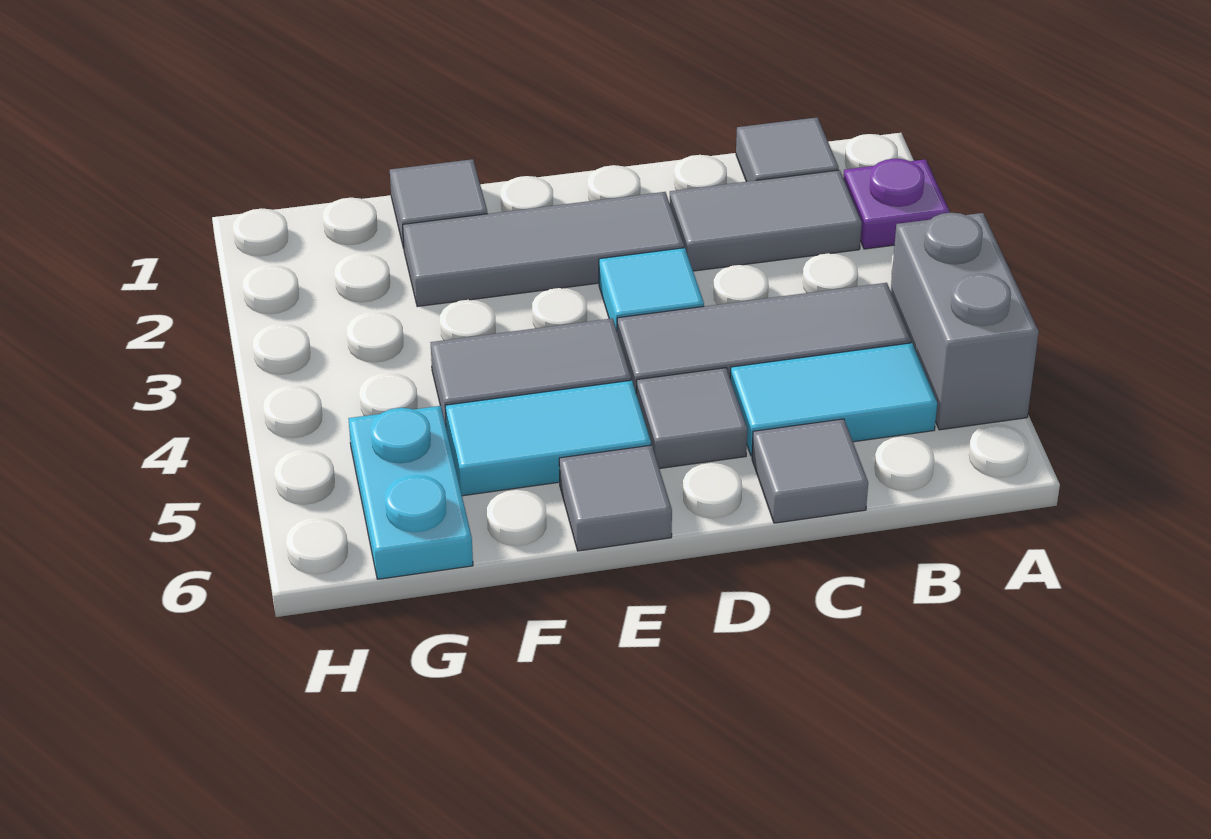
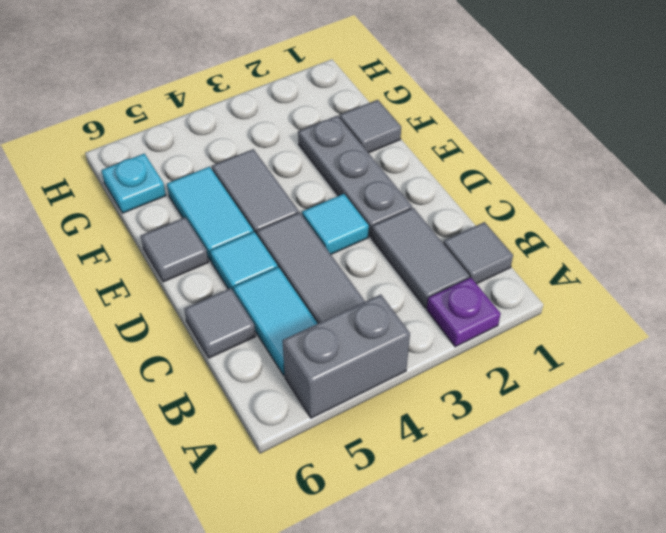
grey 1x3 tile [403,192,684,307] -> grey 1x3 plate [298,116,412,237]
grey 1x1 tile [636,368,747,469] -> cyan 1x1 tile [210,232,278,292]
cyan 1x2 plate [348,406,473,579] -> cyan 1x1 plate [101,153,166,213]

